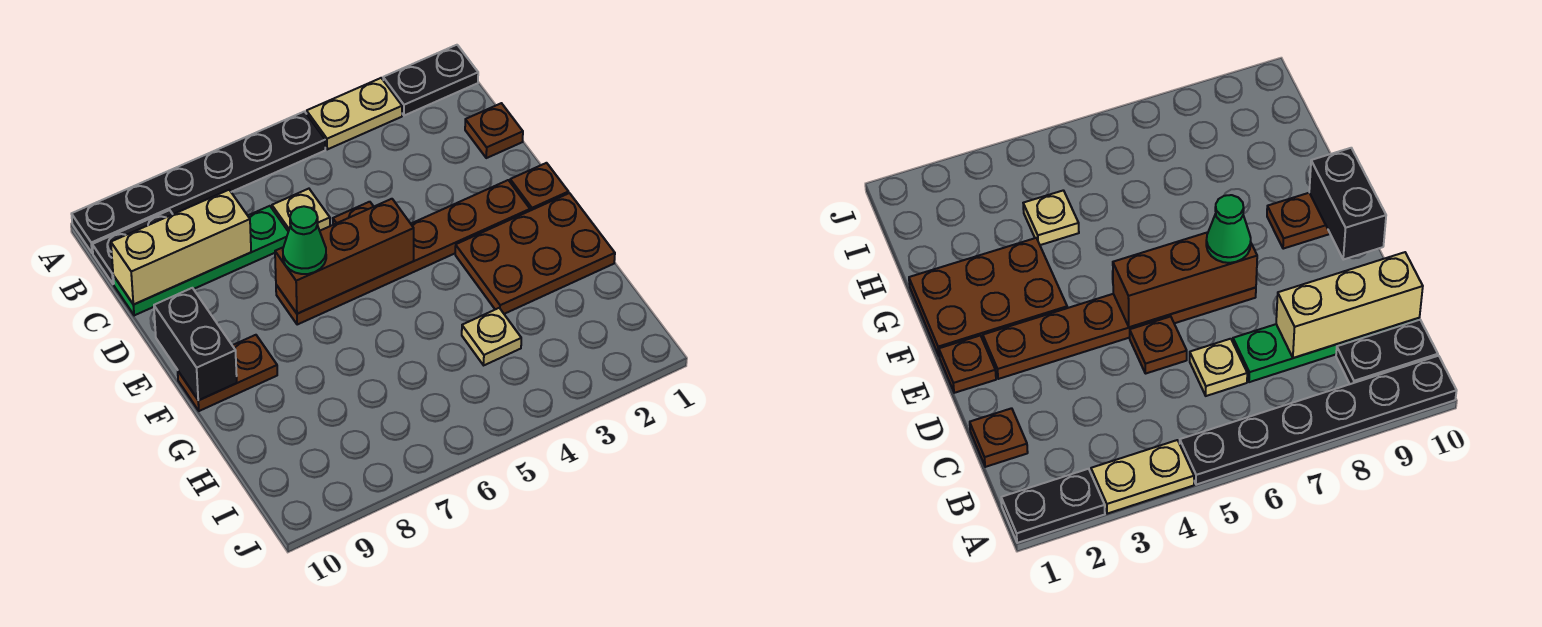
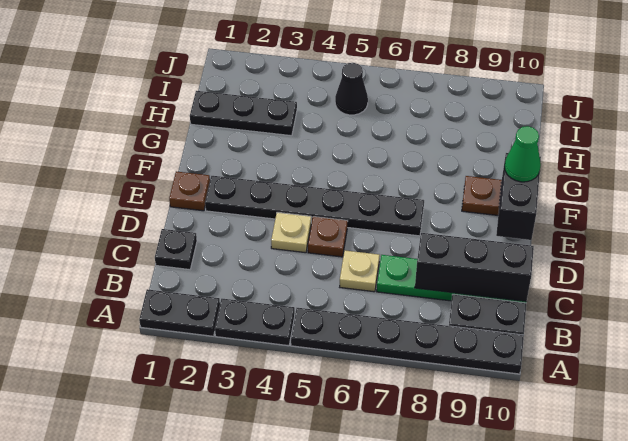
tan 1x2 plate [307,78,402,149] -> black 1x2 plate [215,299,295,346]
brown 1x1 plate [465,103,523,158] -> black 1x1 plate [155,229,197,270]
tan 1x3 brick [111,190,251,304] -> black 1x3 brick [415,233,534,301]
brown 1x6 plate [276,180,530,325] -> black 1x6 plate [205,176,424,236]
brown 1x3 brick [275,199,414,314] -> none
green 1x1 cone [283,206,326,274] -> green 1x1 cone moved to [505,126,541,182]
brown 2x3 plate [455,193,615,314] -> none
none -> black 1x3 plate [190,91,297,136]
tan 1x1 plate [462,308,521,365] -> tan 1x1 plate moved to [271,212,311,253]
none -> black 1x1 cone [335,63,368,115]

